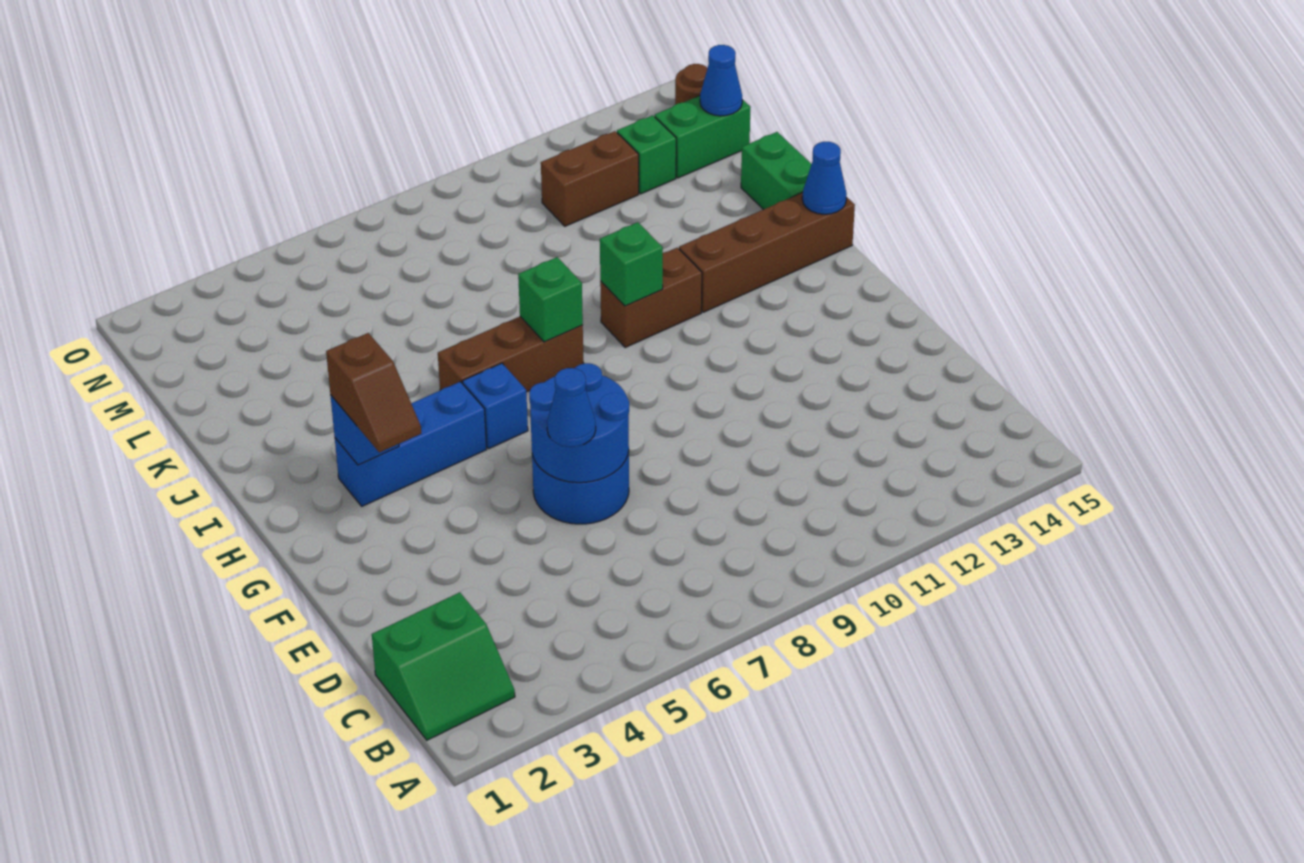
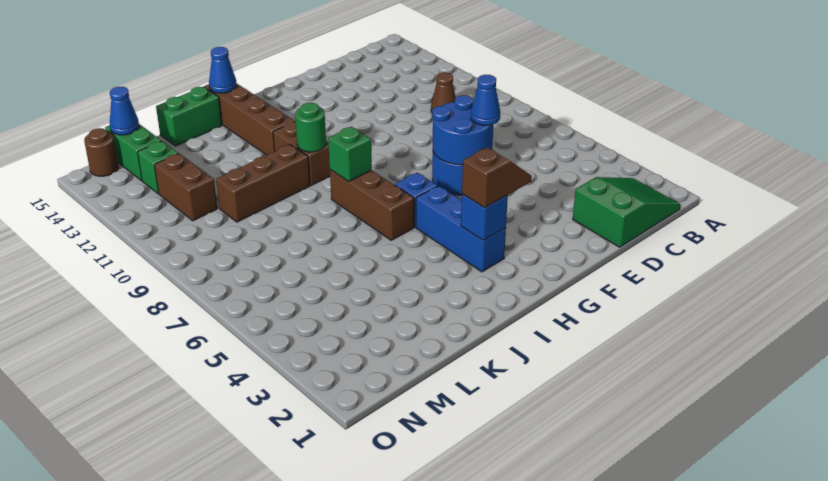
green 2x2 slope [372,592,515,740] -> green 2x3 slope [573,177,680,247]
none -> brown 1x1 cone [431,72,456,112]
green 1x1 brick [600,222,663,306] -> green 1x1 round brick [295,103,326,152]
none -> brown 1x3 brick [216,145,310,222]

